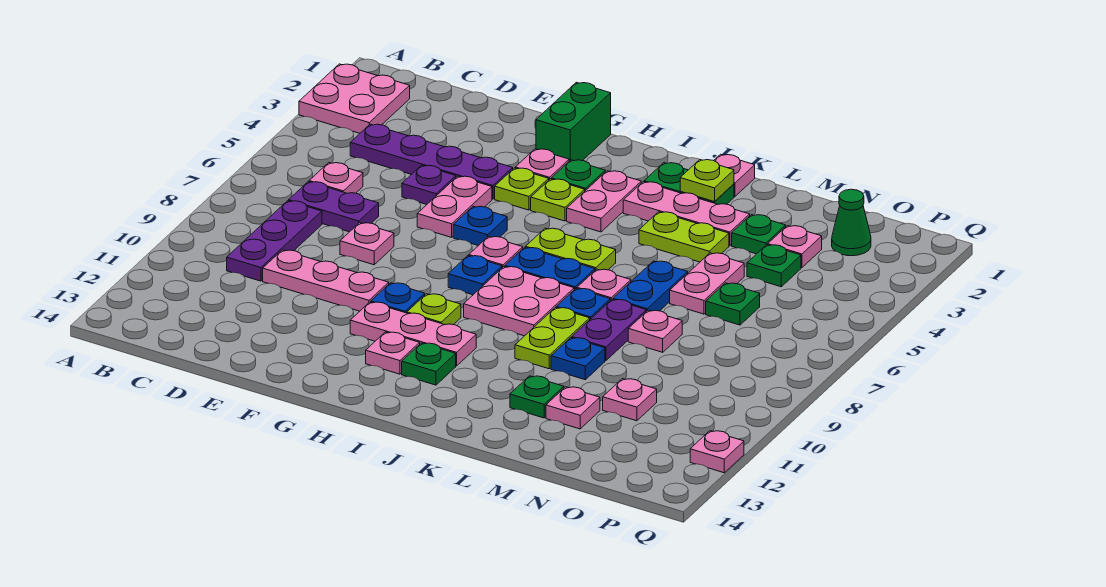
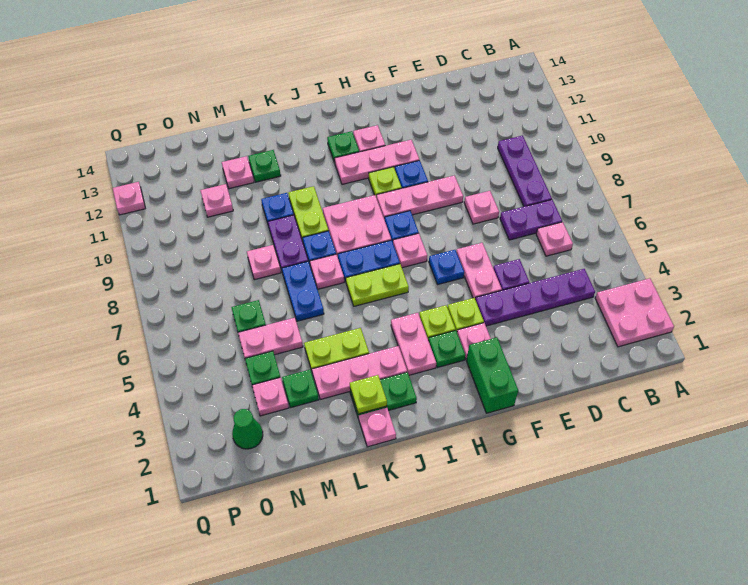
pink 1x3 plate [263,250,389,311] -> pink 1x3 plate moved to [377,176,463,220]
pink 1x2 plate [670,253,744,314] -> pink 1x2 plate turned to [238,318,303,358]

